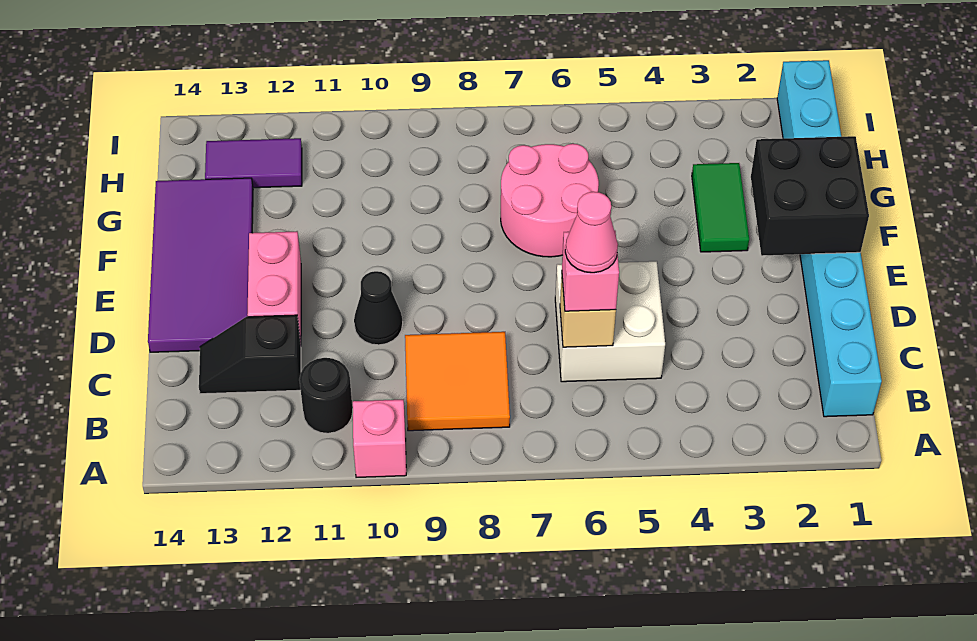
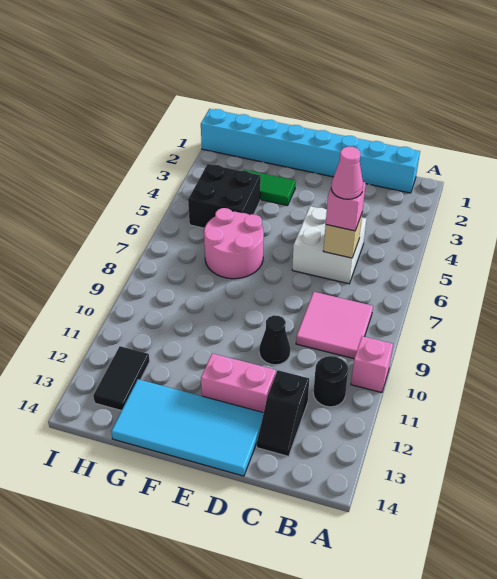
orange 2x2 tile [405,332,510,431] -> pink 2x2 tile [296,292,373,359]
purple 2x4 tile [148,178,253,352] -> cyan 2x4 tile [111,379,263,476]
black 2x2 brick [751,136,869,256] -> black 2x2 brick moved to [188,164,261,228]
purple 1x2 tile [205,138,302,188] -> black 1x2 tile [93,346,150,411]

